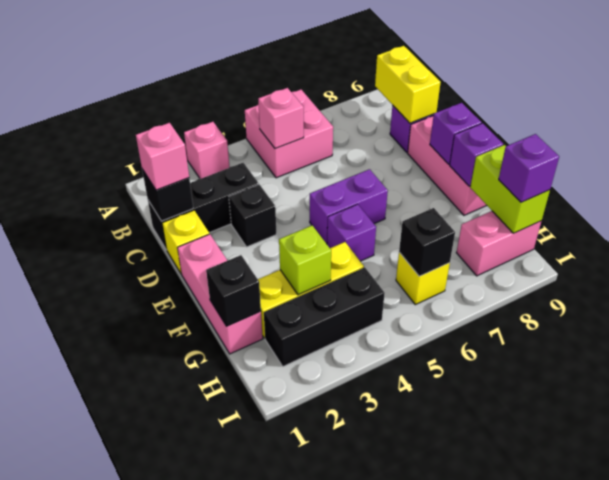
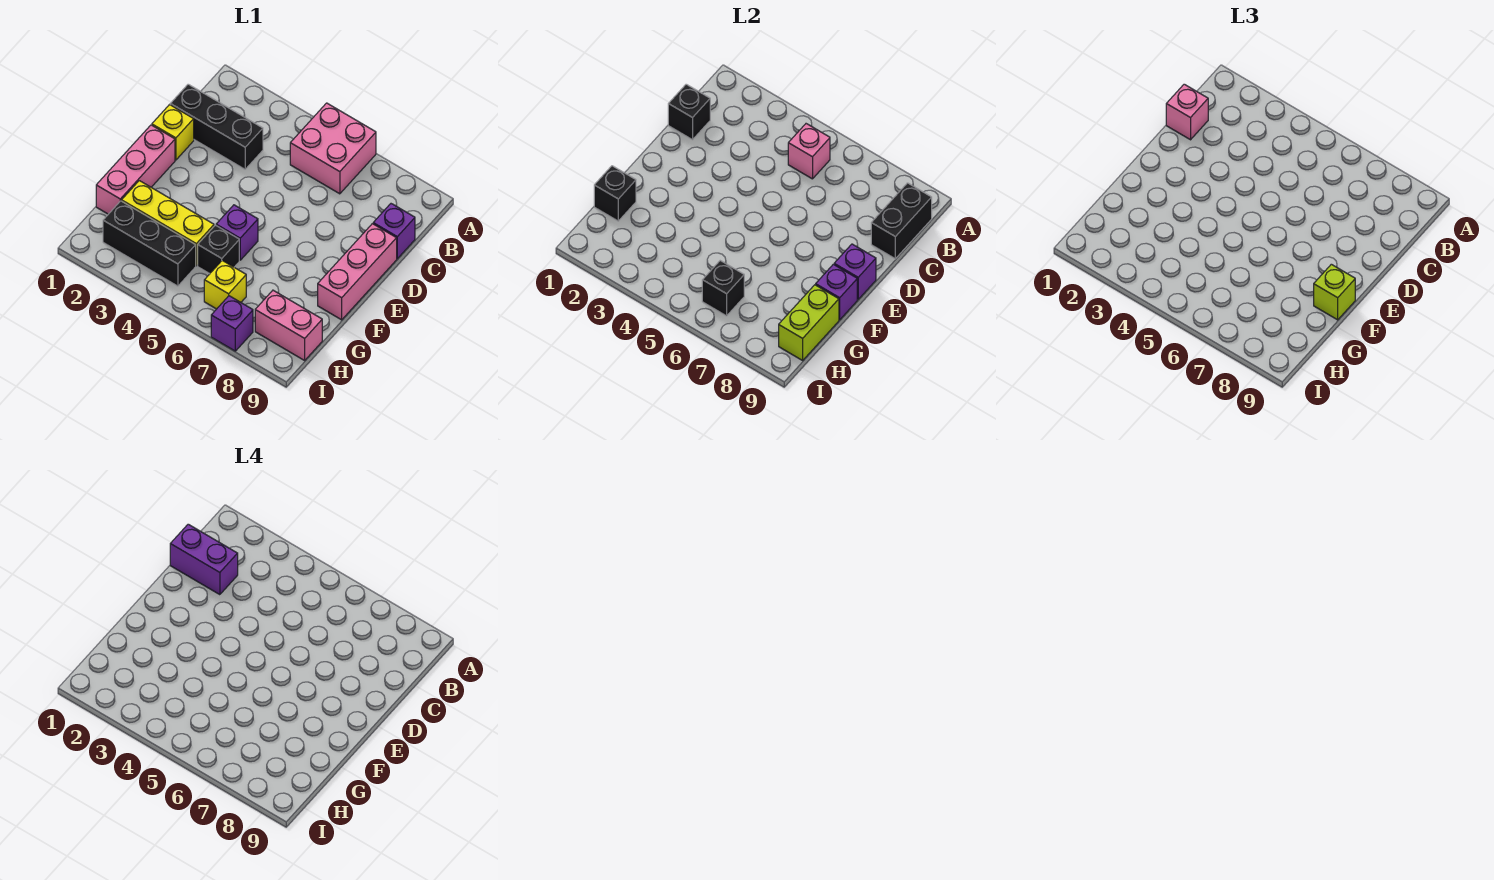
pink 1x1 brick [184,122,229,179] -> none
yellow 1x2 brick [375,46,441,123] -> black 1x2 brick [871,183,932,259]
black 1x1 brick [229,184,276,247] -> black 1x1 brick moved to [198,225,239,274]
purple 1x2 brick [310,169,388,244] -> purple 1x2 brick moved to [170,524,238,595]
lime 1x1 brick [279,226,331,295] -> lime 1x1 brick moved to [1314,264,1355,320]
purple 1x1 brick [499,134,559,202] -> purple 1x1 brick moved to [211,296,253,351]

